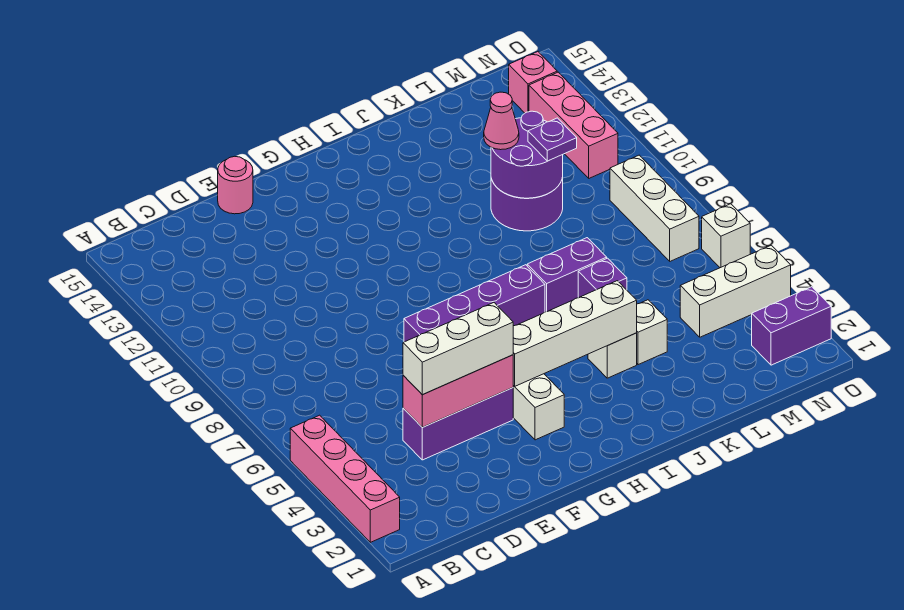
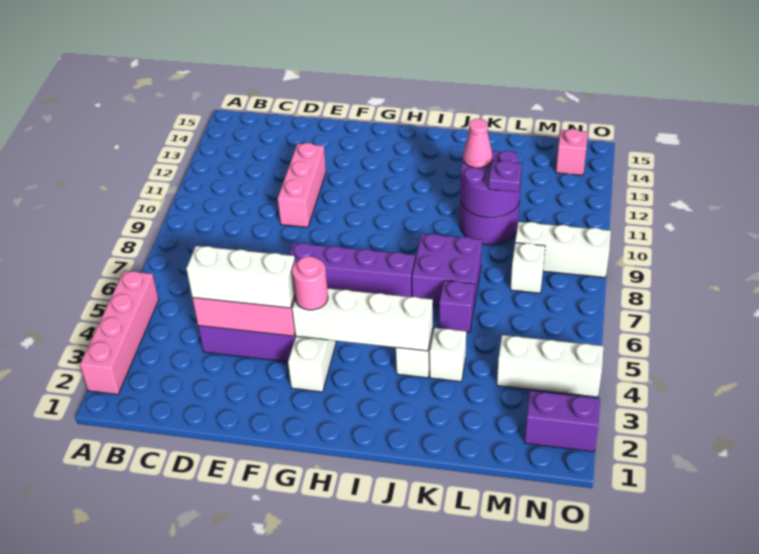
pink 1x1 round brick [218,156,253,214] -> pink 1x1 round brick moved to [292,256,328,310]
purple 1x2 brick [527,238,607,312] -> purple 2x2 brick [412,234,482,306]
white 1x3 brick [610,155,699,261] -> white 1x3 brick turned to [515,222,611,277]
pink 1x3 brick [529,72,618,178] -> pink 1x3 brick moved to [278,143,326,227]
white 1x1 brick [702,204,750,268] -> white 1x1 brick moved to [511,243,545,293]

